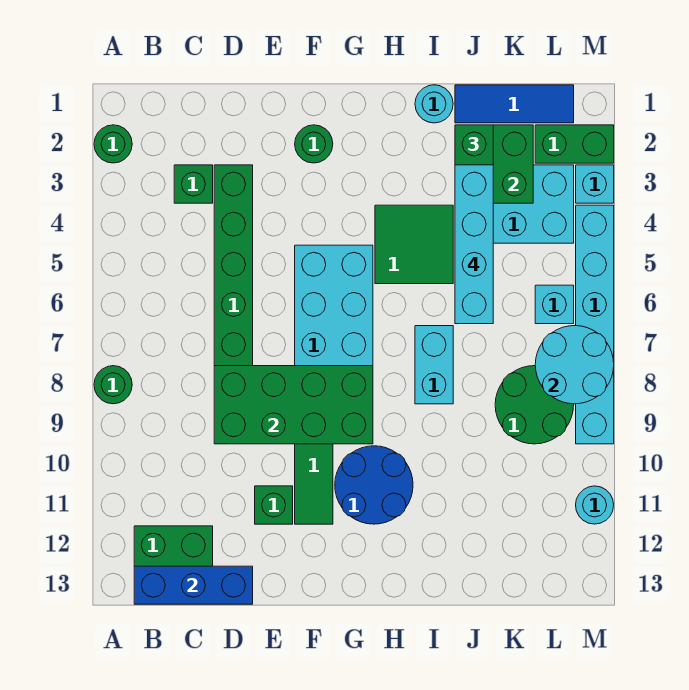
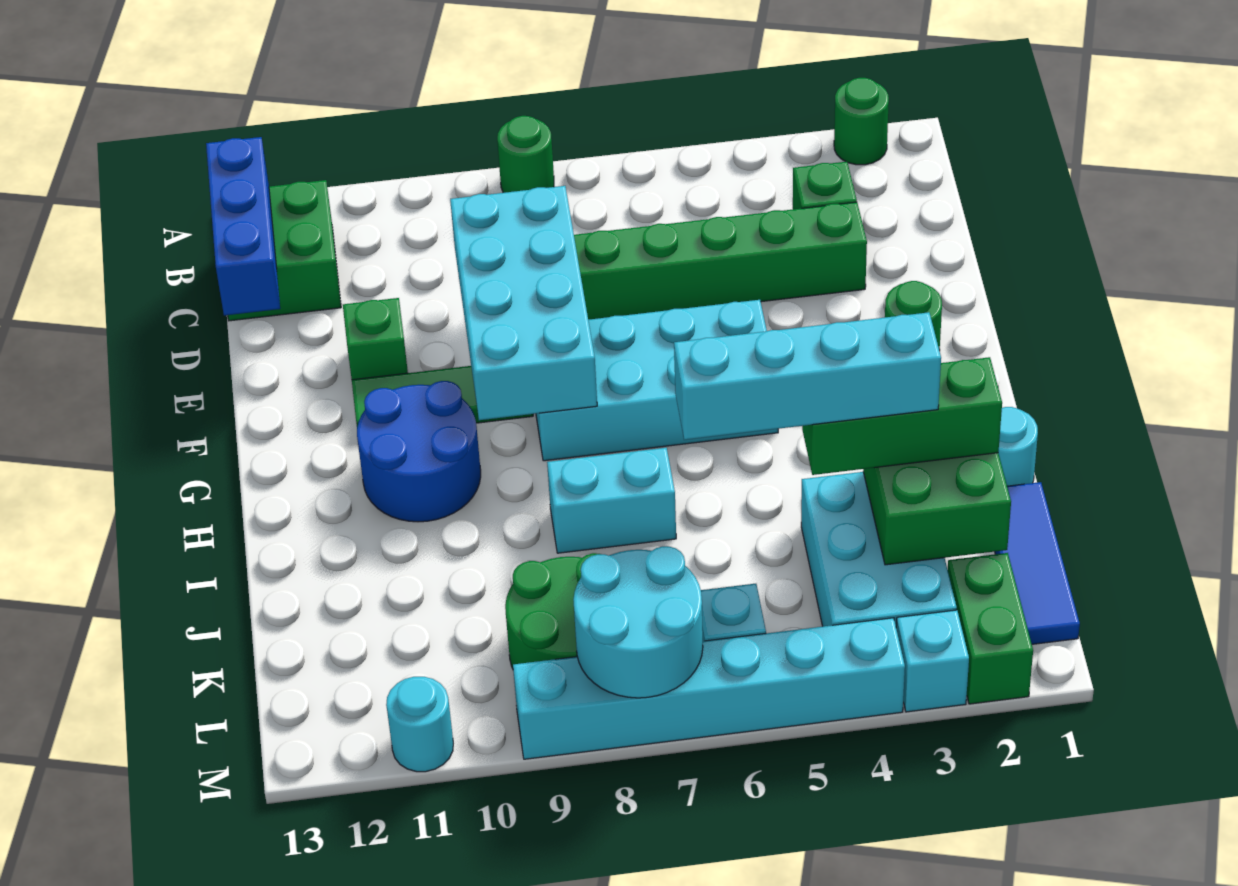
green 2x4 brick [214,366,373,444] -> cyan 2x4 brick [450,186,597,420]
green 2x2 tile [375,205,453,284] -> none

